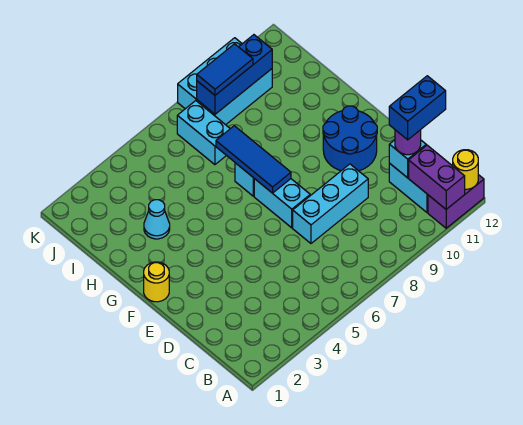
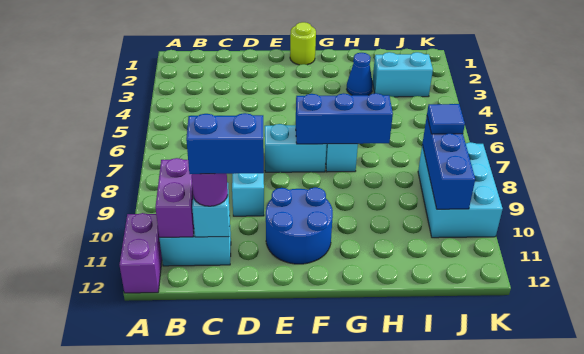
purple 1x2 brick [409,145,465,209] -> purple 1x2 brick turned to [155,158,194,237]
yellow 1x1 round brick [453,150,478,189] -> none
blue 1x2 brick [389,76,446,140] -> blue 1x2 brick turned to [186,113,264,174]
yellow 1x1 round brick [144,262,169,302] -> lime 1x1 round brick [290,22,316,65]
blue 1x3 tile [216,126,291,193] -> blue 1x3 brick [296,93,393,144]
cyan 1x1 cone [144,200,170,239] -> blue 1x1 cone [347,53,373,95]
cyan 1x2 brick [177,101,230,165] -> cyan 1x2 brick moved to [372,52,433,97]
blue 1x2 tile [197,44,253,95] -> blue 1x1 tile [427,104,465,134]

